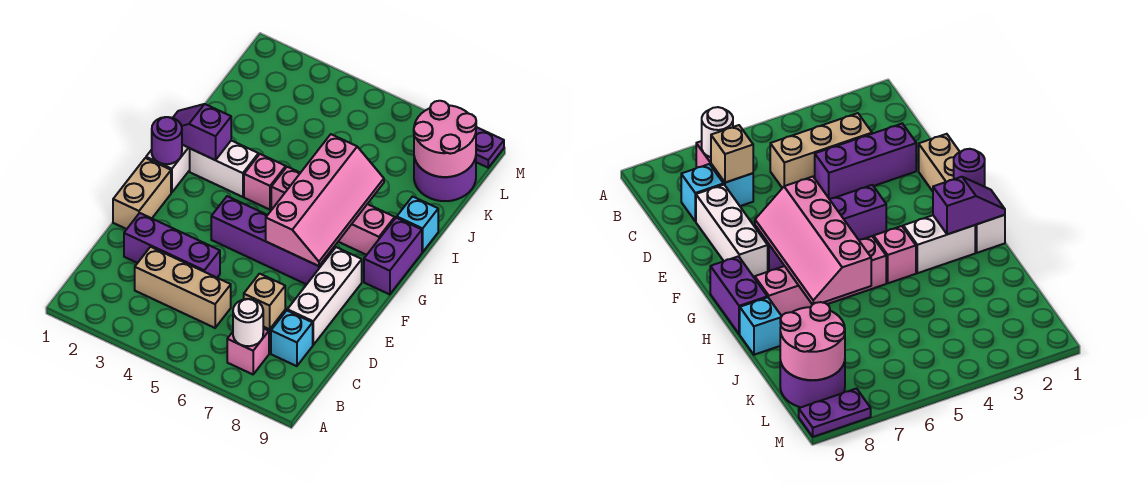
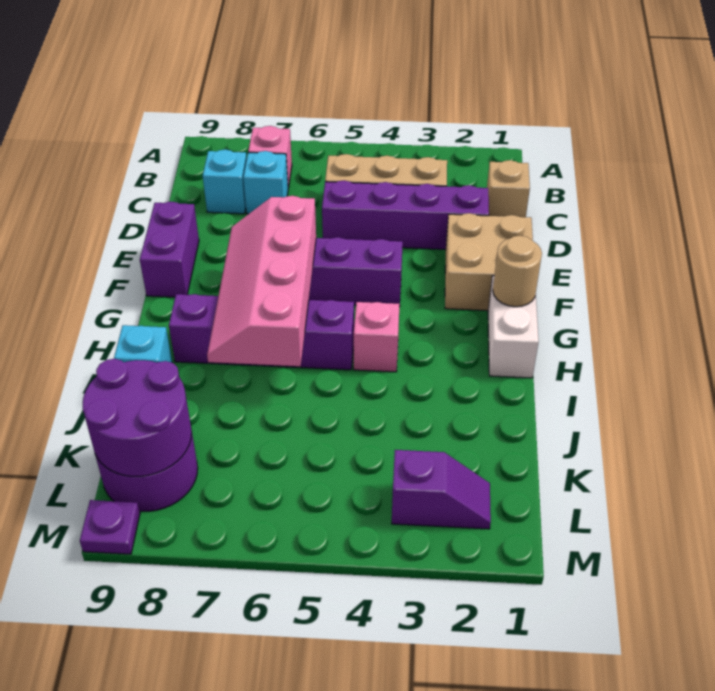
white 1x1 round brick [233,299,263,346] -> none
tan 1x1 brick [244,274,285,329] -> tan 1x1 brick moved to [487,160,530,217]
purple 1x3 brick [124,213,220,278] -> purple 1x4 brick [322,181,489,249]
white 1x3 brick [287,247,362,345] -> none
tan 1x2 brick [113,158,171,229] -> tan 2x2 brick [445,213,533,311]
purple 1x1 round brick [152,117,182,164] -> tan 1x1 round brick [493,236,542,307]
purple 1x2 brick [364,218,422,294] -> purple 1x2 brick moved to [140,202,199,297]
purple 1x2 slope [173,104,231,160] -> purple 1x2 slope moved to [392,450,491,529]
white 1x2 brick [190,141,258,197] -> none
pink 1x4 brick [271,167,395,255] -> purple 1x4 brick [169,294,354,370]
pink 2x2 round brick [414,101,476,177] -> purple 2x2 round brick [83,359,192,476]
purple 1x2 plate [476,127,504,168] -> purple 1x1 plate [80,500,140,554]

